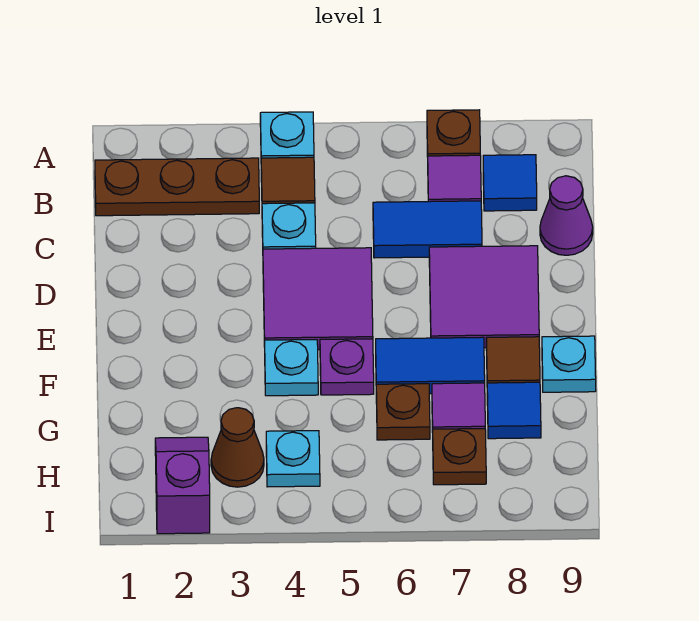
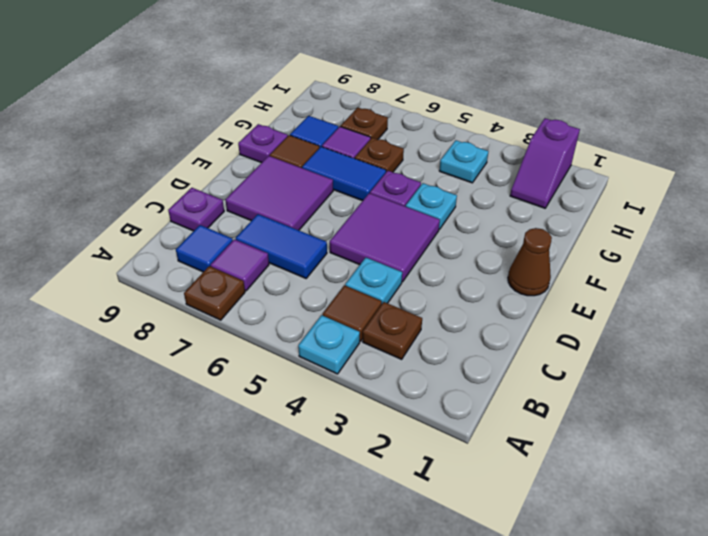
brown 1x3 plate [95,158,259,216] -> brown 1x1 plate [363,302,422,359]
purple 1x1 cone [540,176,593,255] -> purple 1x1 plate [168,188,224,231]
cyan 1x1 plate [542,336,596,392] -> purple 1x1 plate [238,124,288,163]
brown 1x1 cone [211,408,264,487] -> brown 1x1 cone moved to [508,228,552,296]

